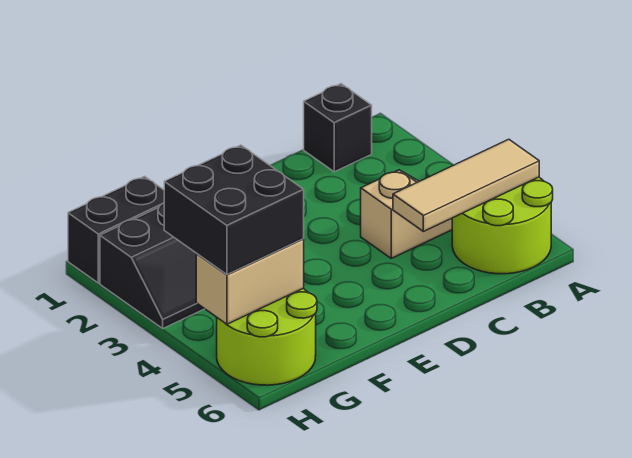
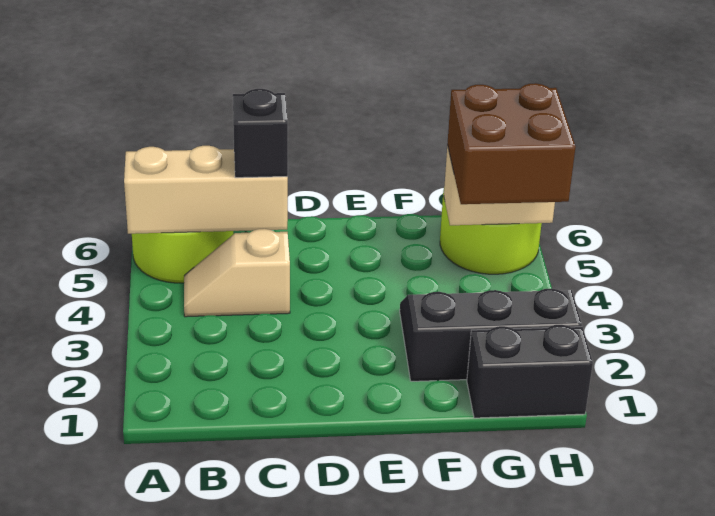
tan 1x3 tile [393,139,539,231] -> tan 1x3 brick [124,146,288,234]
black 1x1 brick [304,84,372,172] -> black 1x1 brick moved to [233,89,288,178]
black 2x2 brick [164,145,304,275] -> brown 2x2 brick [447,83,576,204]

